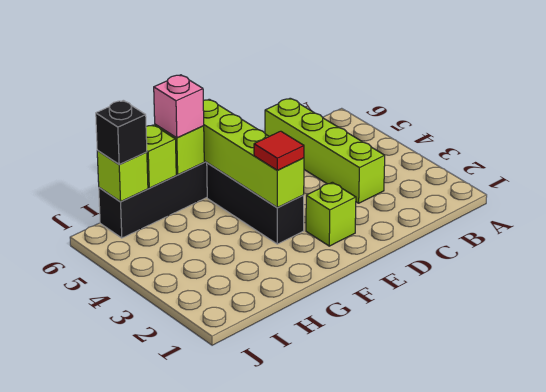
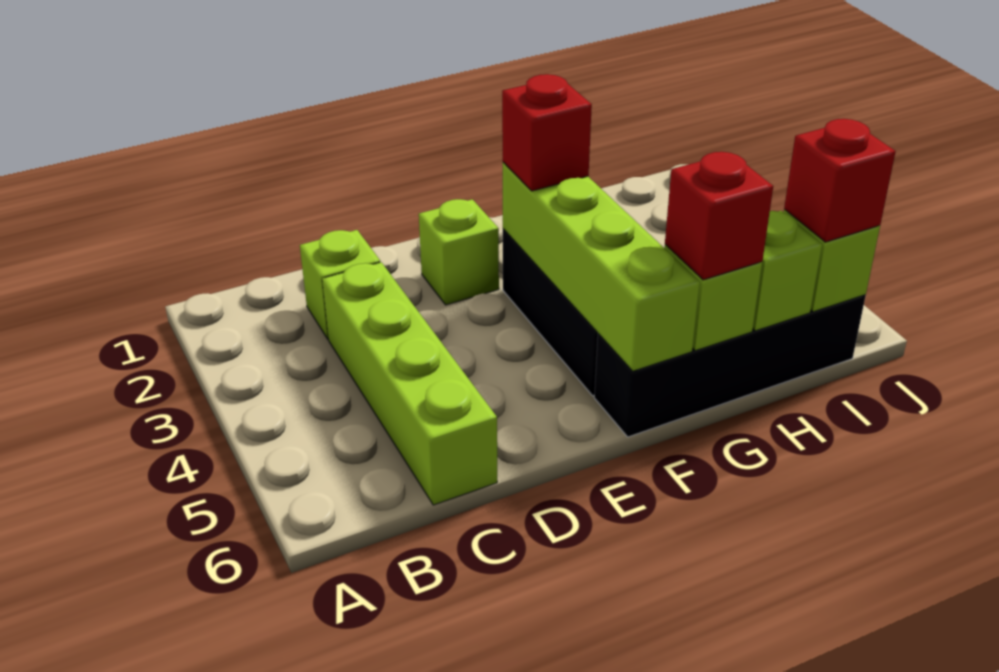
none -> lime 1x1 brick [300,230,380,339]
red 1x1 tile [254,131,304,170] -> red 1x1 brick [502,74,592,191]
pink 1x1 brick [154,75,204,138] -> red 1x1 brick [665,152,773,280]
black 1x1 brick [96,100,147,165] -> red 1x1 brick [784,119,896,242]

